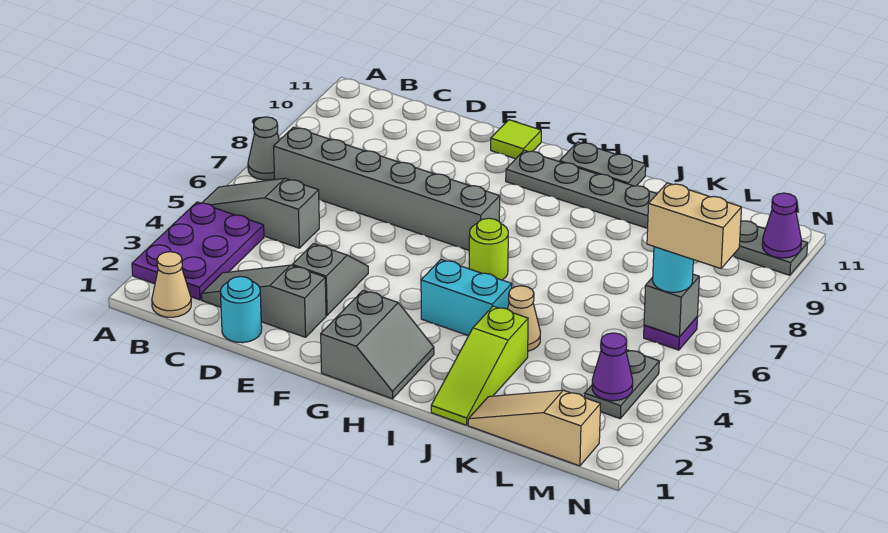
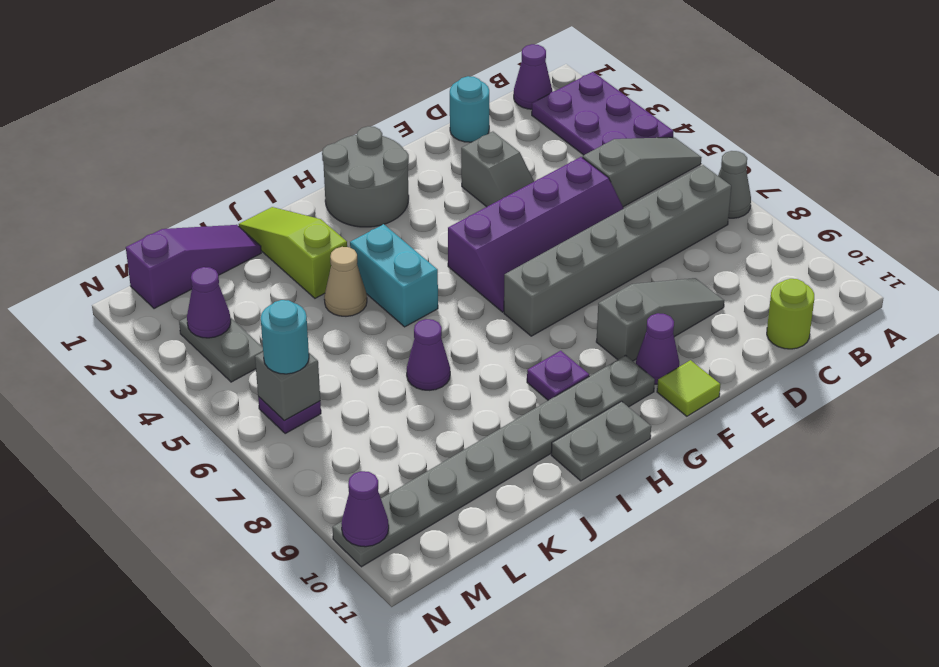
tan 1x1 cone [152,252,191,317] -> purple 1x1 cone [514,44,552,109]
grey 1x3 slope [201,265,326,337] -> grey 1x3 slope moved to [596,278,724,361]
none -> purple 2x4 slope [448,157,624,312]
none -> purple 1x1 cone [636,313,679,384]
grey 2x2 slope [321,291,434,399] -> grey 2x2 round brick [322,126,409,227]
cyan 1x2 brick [421,260,512,336] -> cyan 1x2 brick turned to [350,224,438,327]
lime 1x1 round brick [469,218,508,280] -> lime 1x1 round brick moved to [767,279,814,349]
none -> purple 1x1 plate [527,351,589,400]
none -> purple 1x1 cone [407,319,450,390]
tan 1x3 slope [468,390,600,466] -> purple 1x3 slope [126,225,261,309]
tan 1x2 brick [647,183,741,269] -> none

